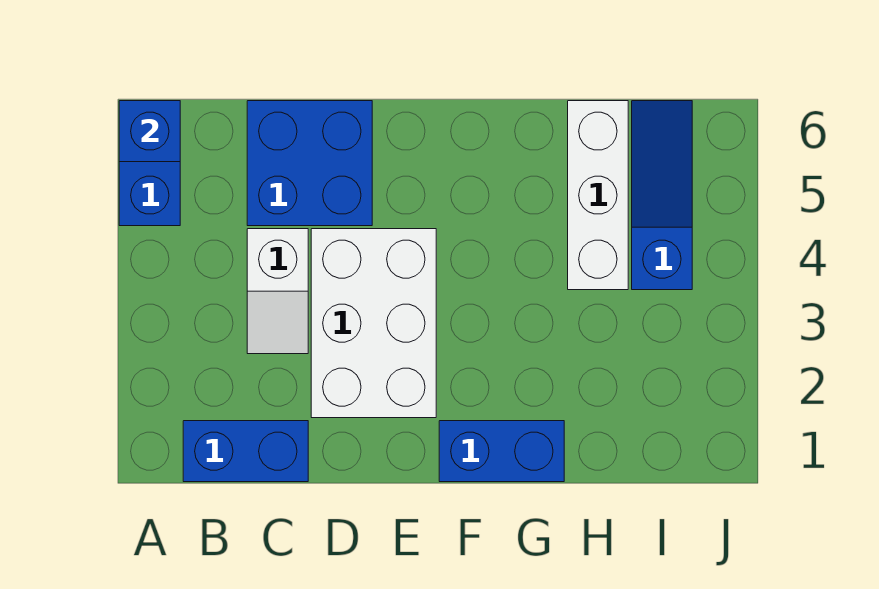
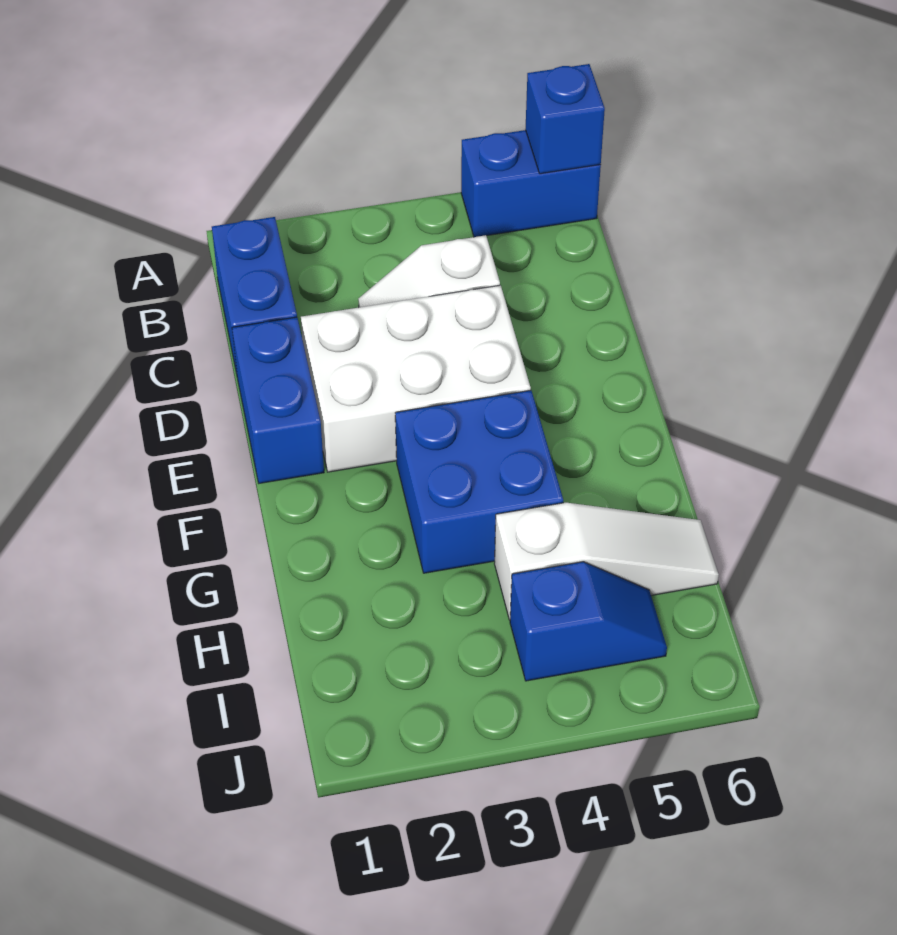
blue 2x2 brick [247,101,372,226] -> blue 2x2 brick moved to [395,390,563,573]
blue 1x2 brick [439,421,564,482] -> blue 1x2 brick moved to [232,317,324,483]
white 1x3 brick [568,101,628,290] -> white 1x3 slope [494,503,719,620]
blue 1x3 slope [632,101,692,290] -> blue 1x2 slope [510,562,667,681]

